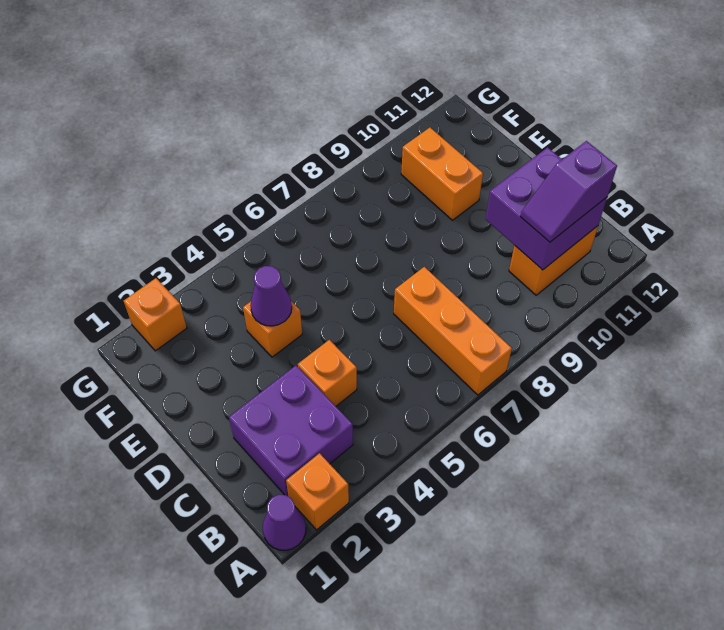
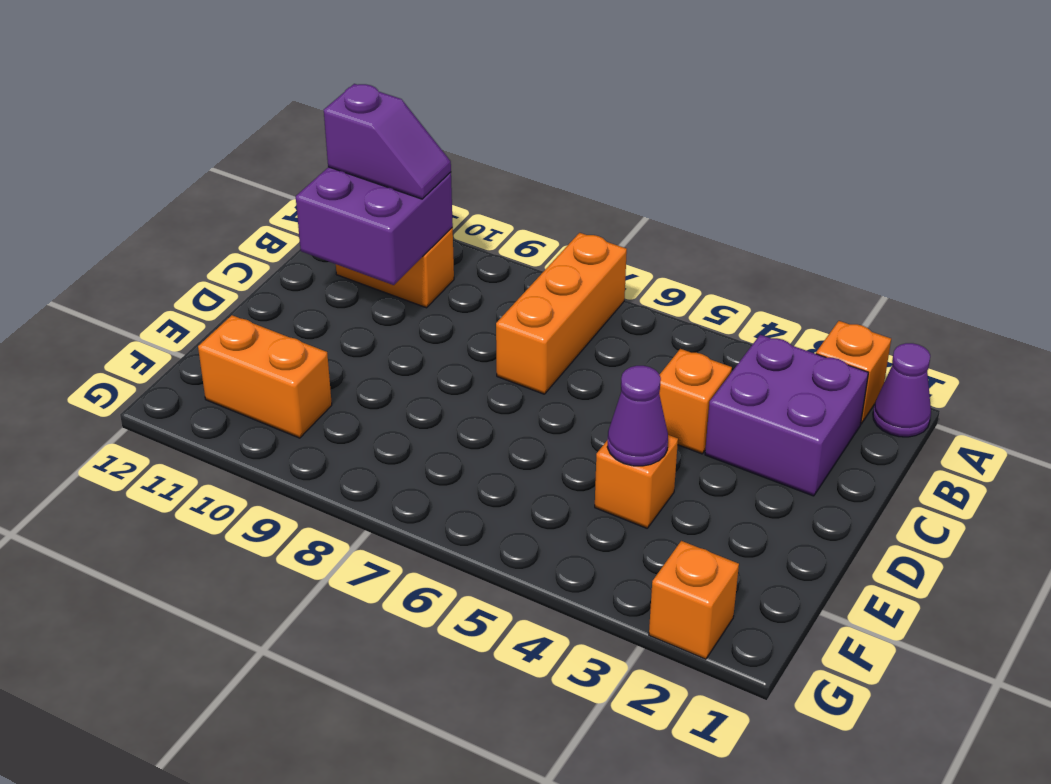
orange 1x2 brick [401,128,483,220] -> orange 1x2 brick turned to [198,315,332,438]

